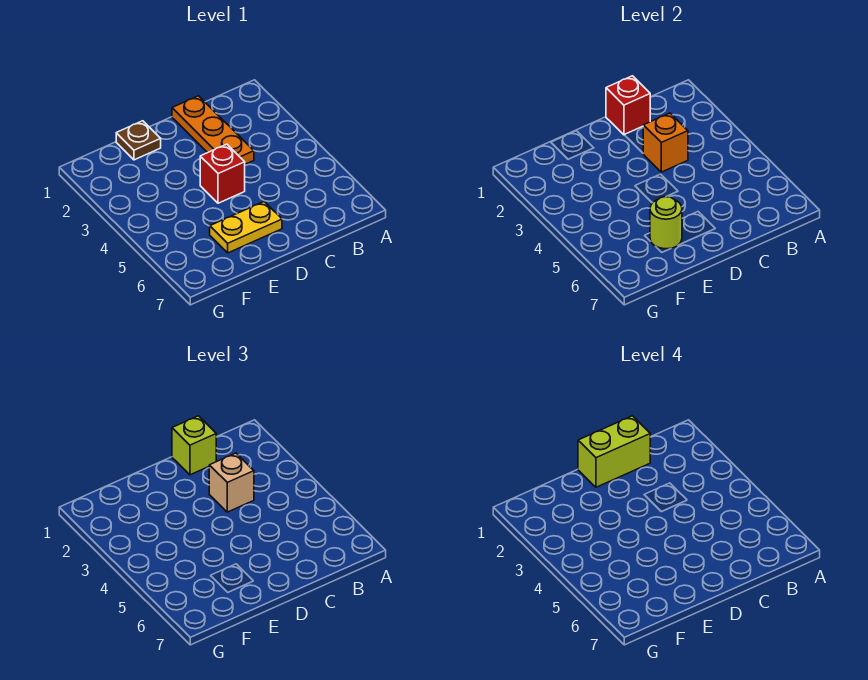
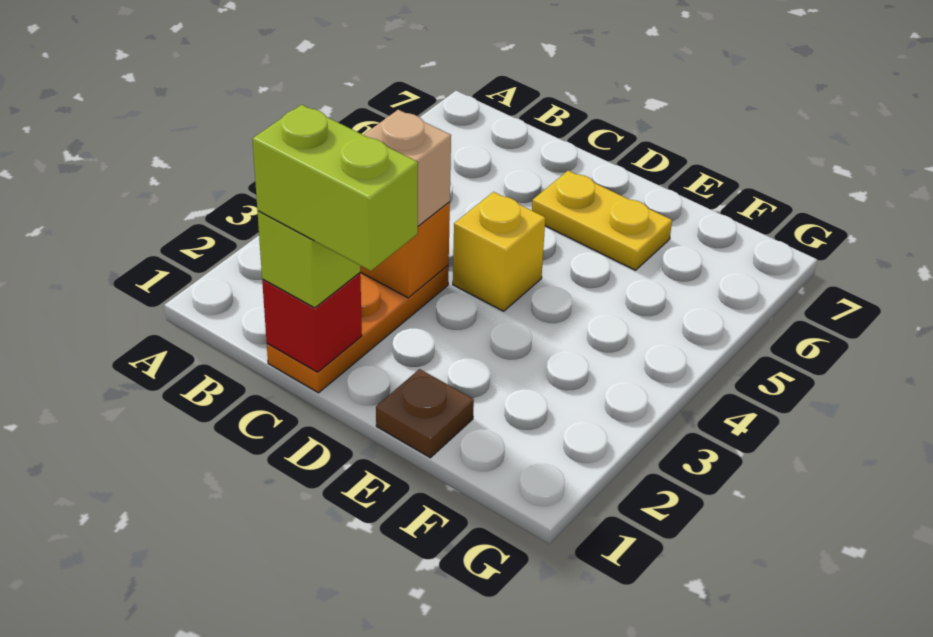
red 1x1 brick [200,144,245,203] -> yellow 1x1 brick [453,192,545,311]
lime 1x1 round brick [650,196,682,249] -> none

